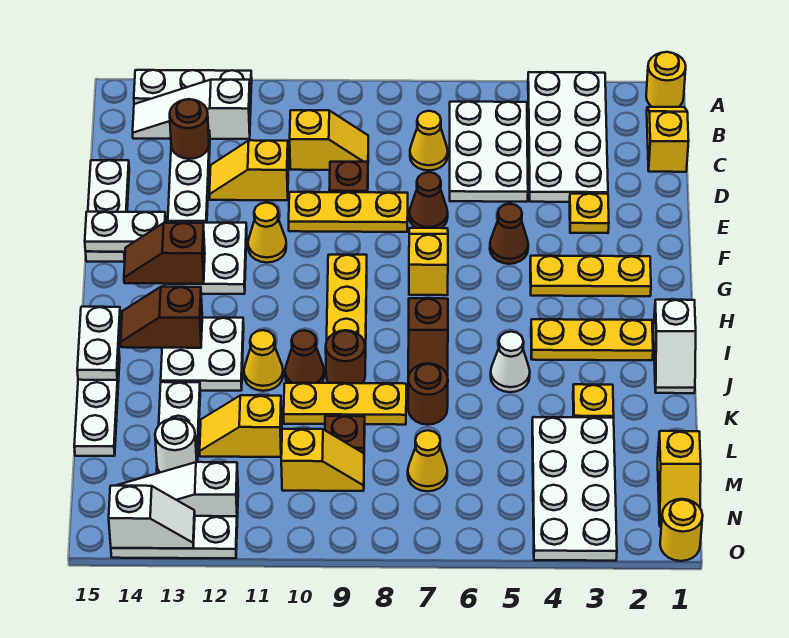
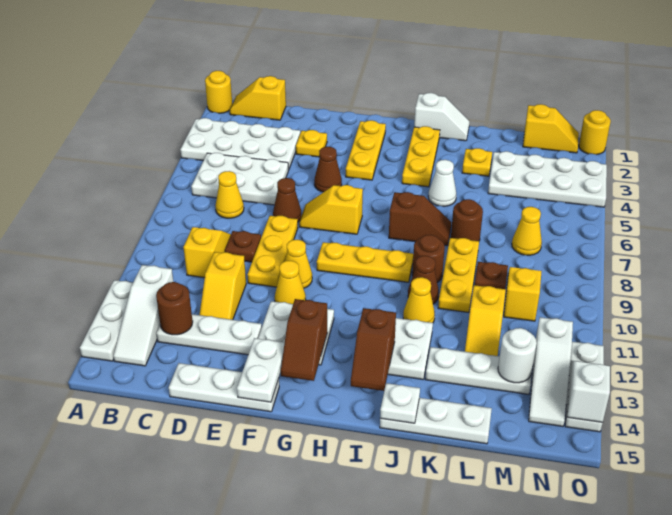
none -> yellow 1x1 cone [285,240,312,288]
white 1x2 plate [77,306,121,380] -> white 1x1 plate [380,383,420,423]

